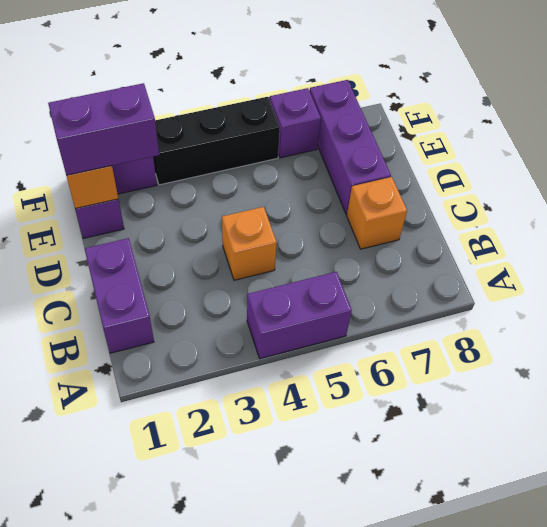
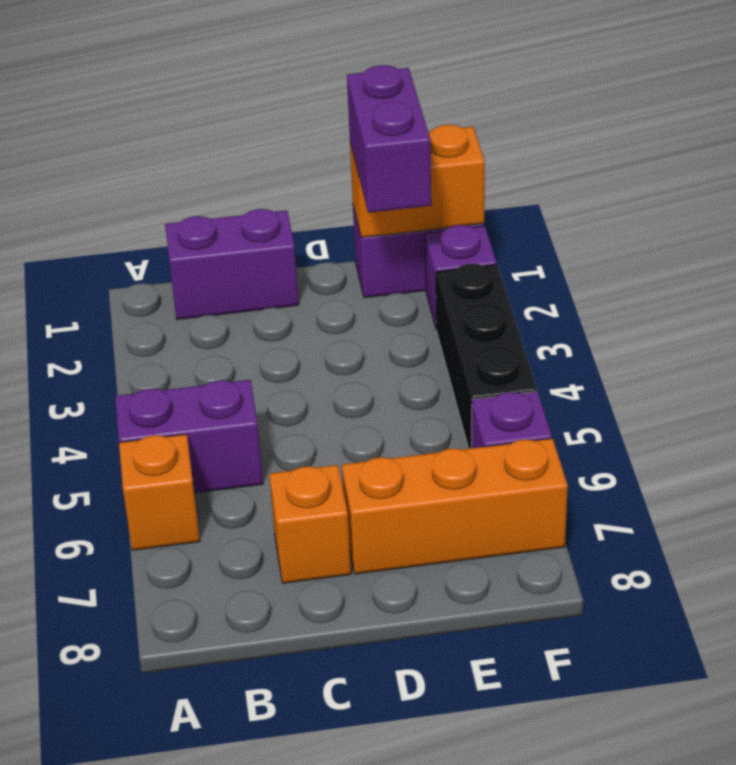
purple 1x2 brick [247,272,352,359] -> purple 1x2 brick turned to [115,380,263,493]
orange 1x1 brick [222,207,277,280] -> orange 1x1 brick moved to [119,434,200,550]
purple 1x3 brick [310,80,391,214] -> orange 1x3 brick [342,438,568,574]

